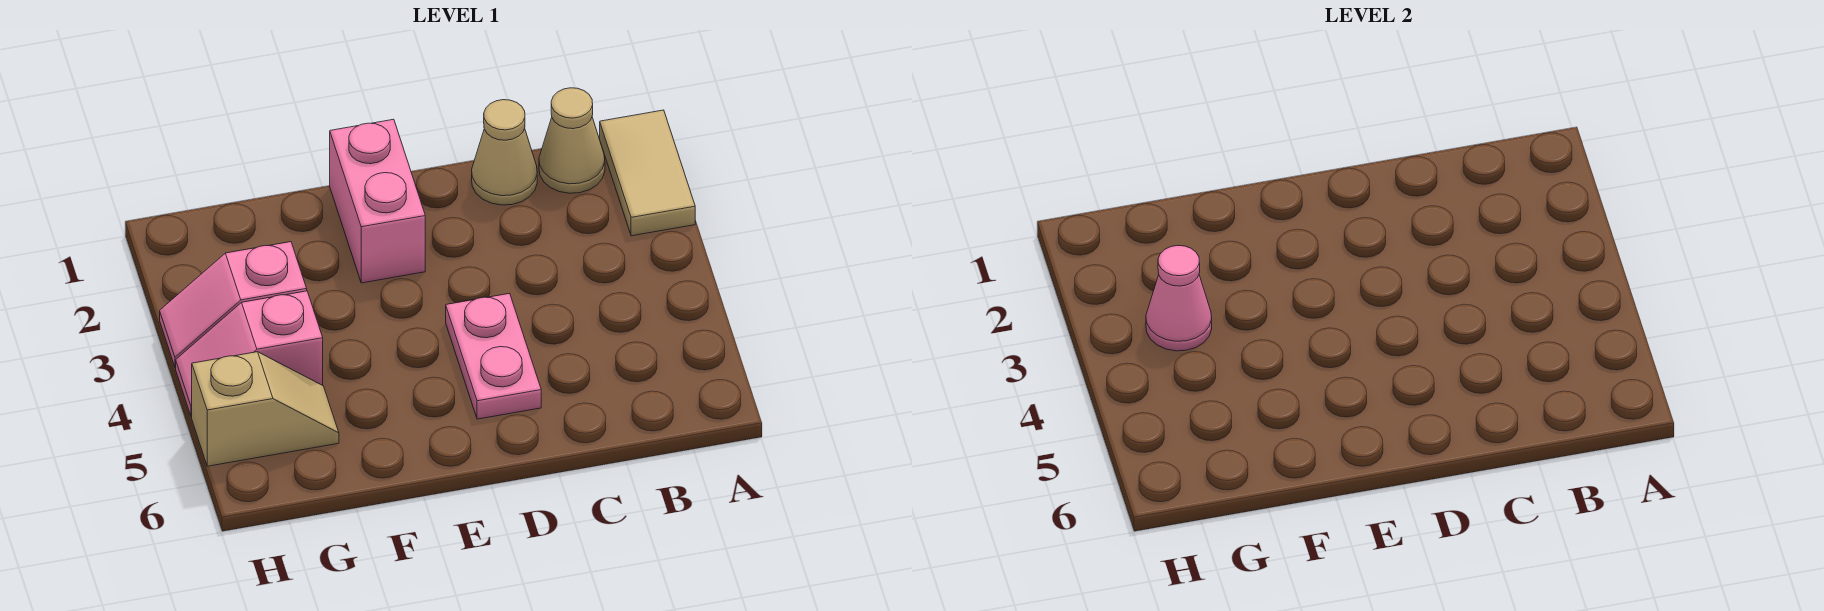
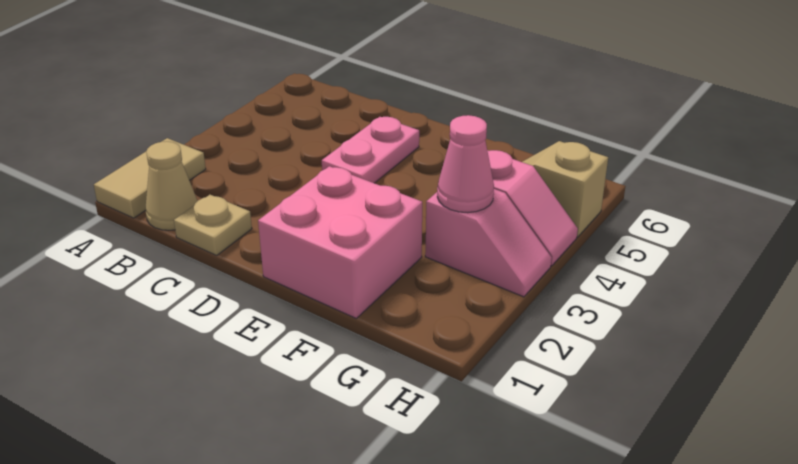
tan 1x1 cone [472,100,537,205] -> tan 1x1 plate [174,195,252,255]
pink 1x2 brick [330,119,425,283] -> pink 2x2 brick [258,166,422,318]

